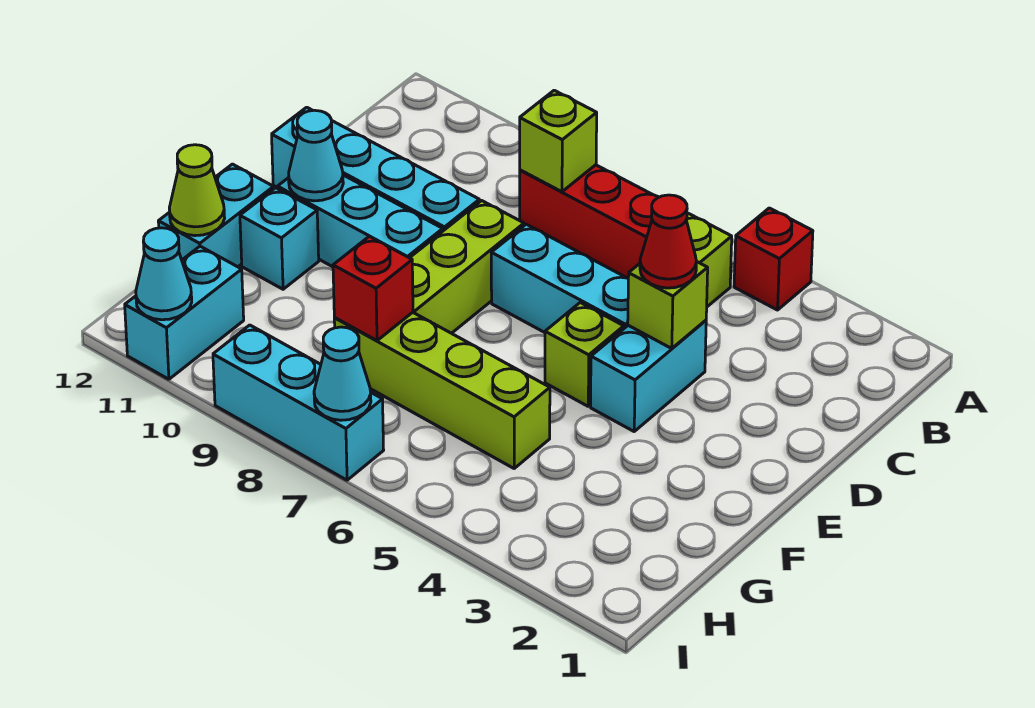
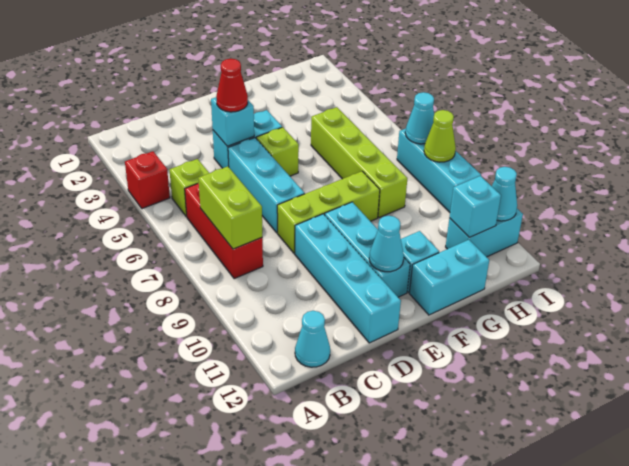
lime 1x1 brick [520,90,597,192] -> lime 1x2 brick [198,166,262,249]
none -> cyan 1x1 cone [295,311,330,367]
lime 1x1 brick [628,262,708,348] -> cyan 1x1 brick [211,97,254,146]
red 1x1 brick [333,236,413,341] -> none
lime 1x1 cone [169,145,225,236] -> lime 1x1 cone moved to [424,110,456,162]
none -> cyan 1x1 brick [449,176,501,237]

